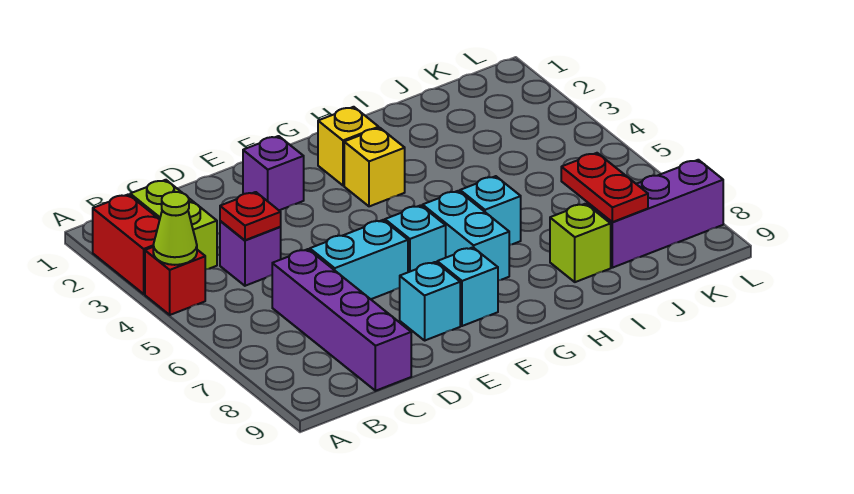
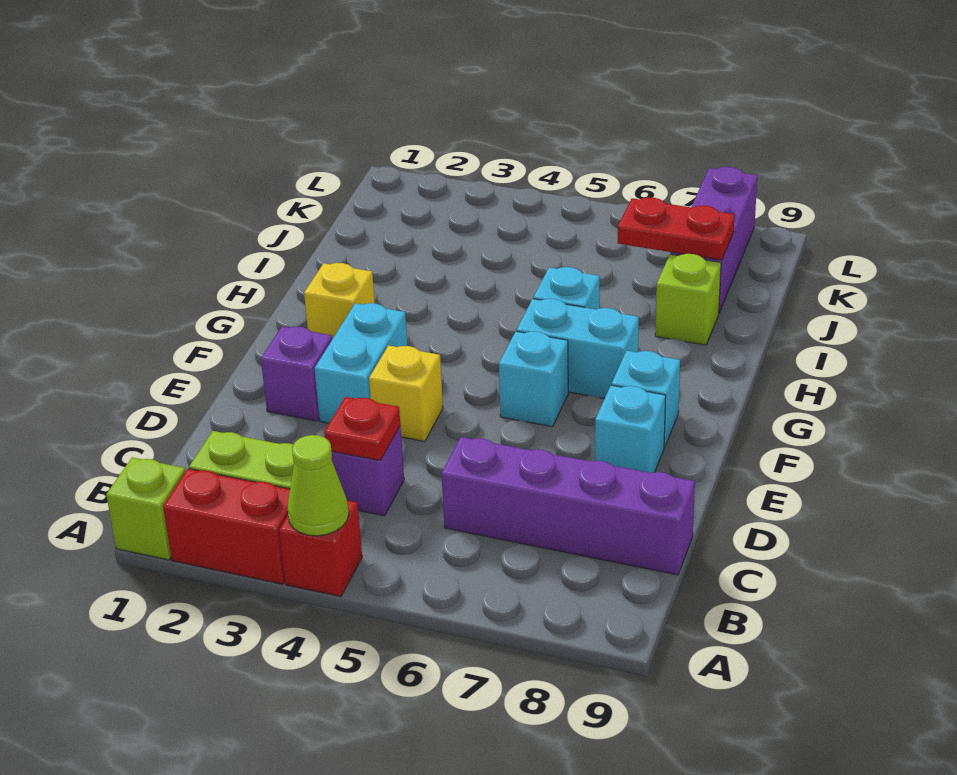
none -> lime 1x1 brick [106,457,186,560]
cyan 1x2 brick [310,220,408,299] -> cyan 1x2 brick moved to [315,303,407,423]
yellow 1x1 brick [344,128,405,206] -> yellow 1x1 brick moved to [369,345,443,442]

